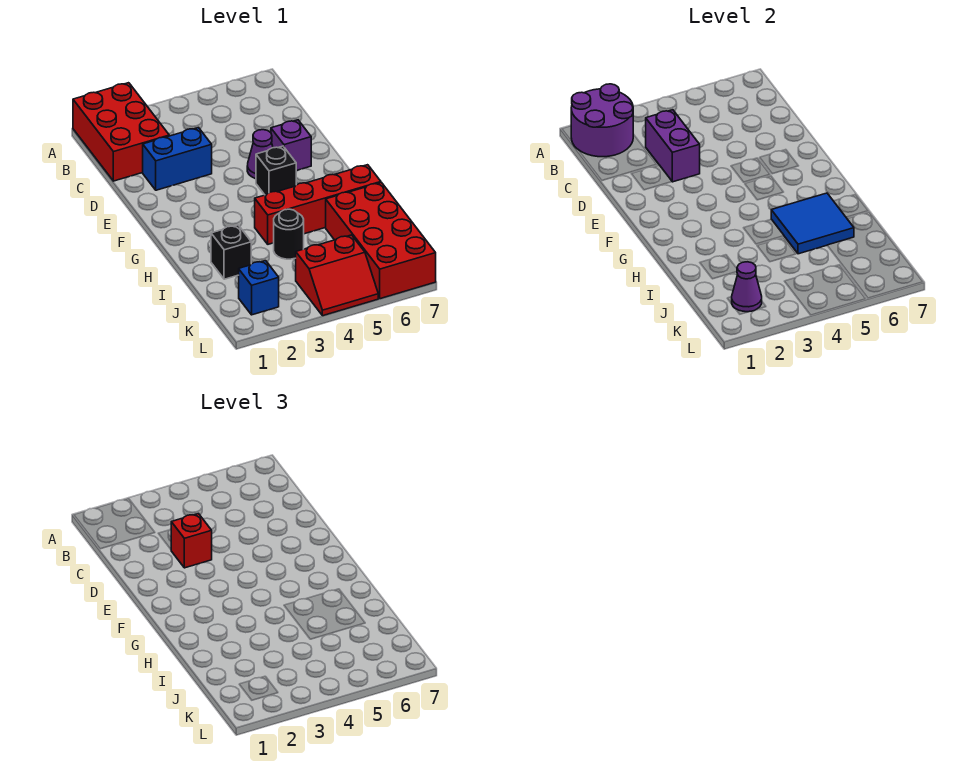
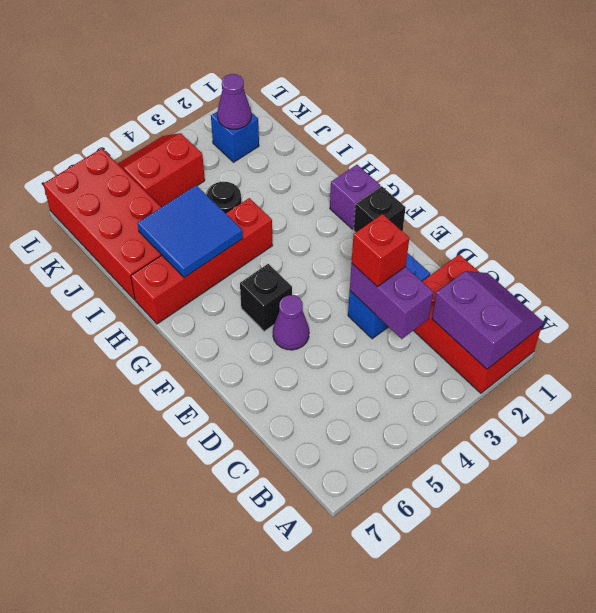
purple 2x2 round brick [571,84,633,157] -> purple 2x2 slope [432,271,543,369]
purple 1x1 brick [271,120,311,171] -> purple 1x1 brick moved to [330,165,380,229]
black 1x1 brick [211,225,251,279] -> black 1x1 brick moved to [354,186,406,232]

